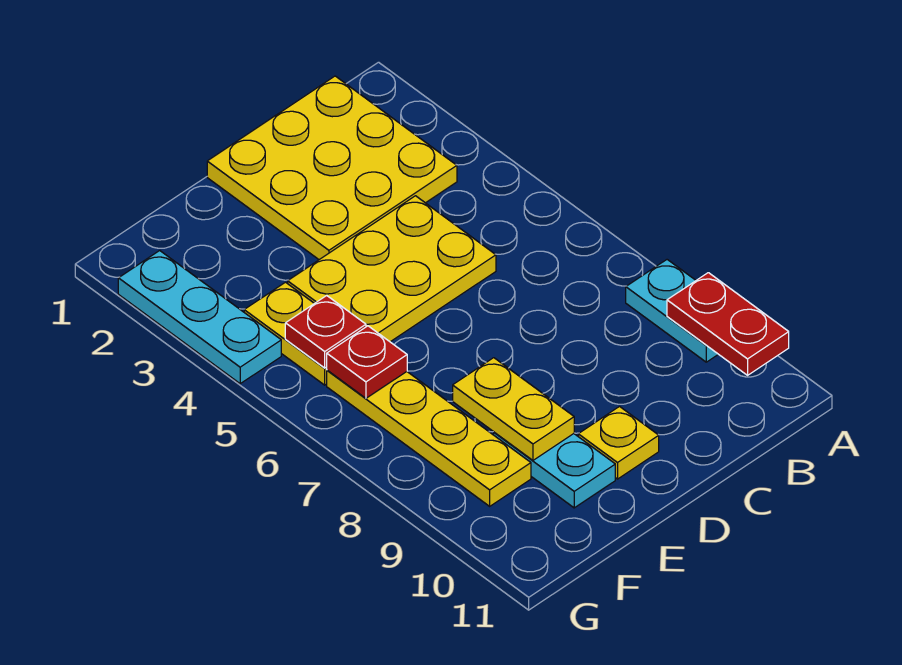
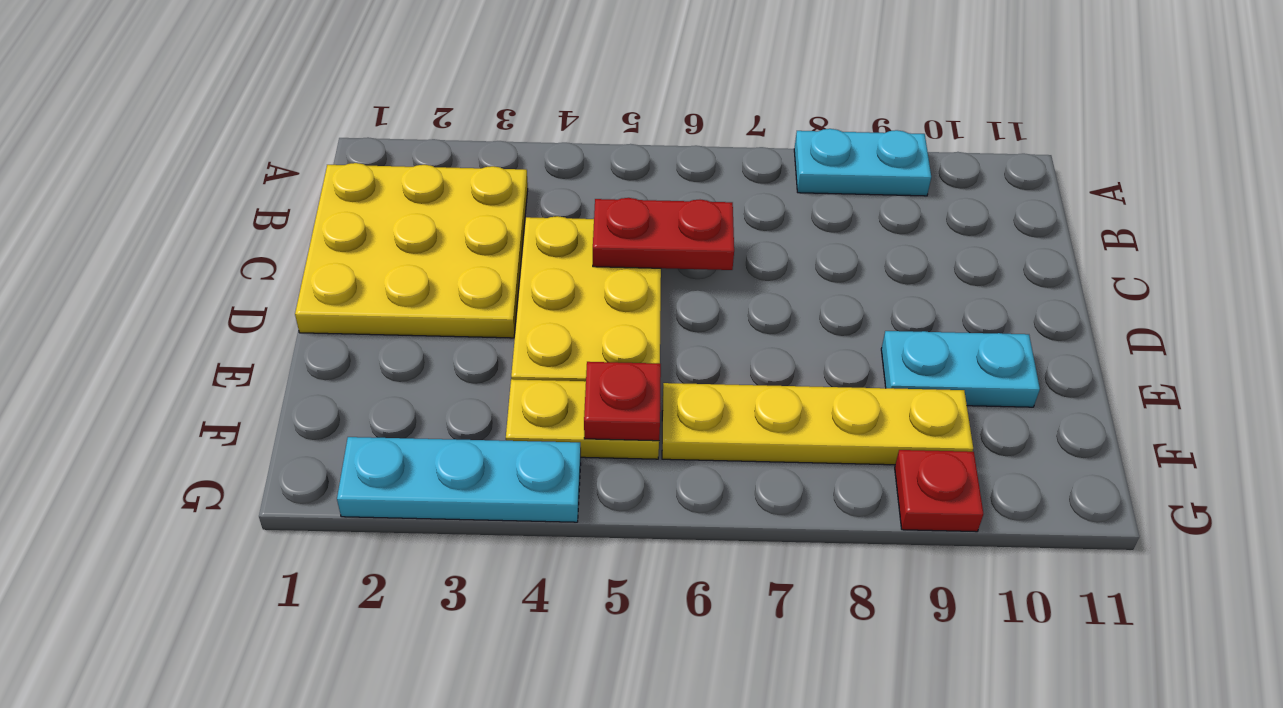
red 1x2 plate [667,273,789,375] -> red 1x2 plate moved to [593,198,734,270]
yellow 1x1 plate [578,407,659,479] -> none
yellow 1x2 plate [453,358,574,460] -> none
red 1x1 plate [327,326,407,398] -> red 1x1 plate moved to [895,450,983,532]

